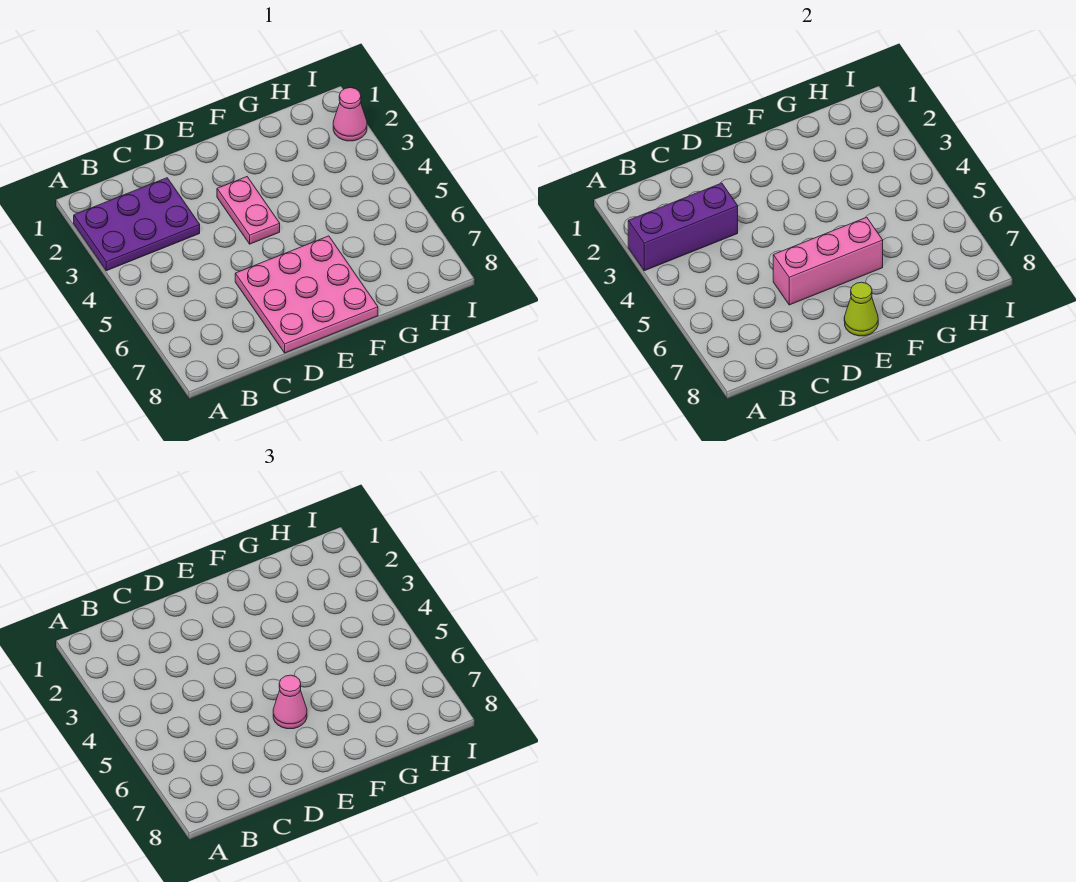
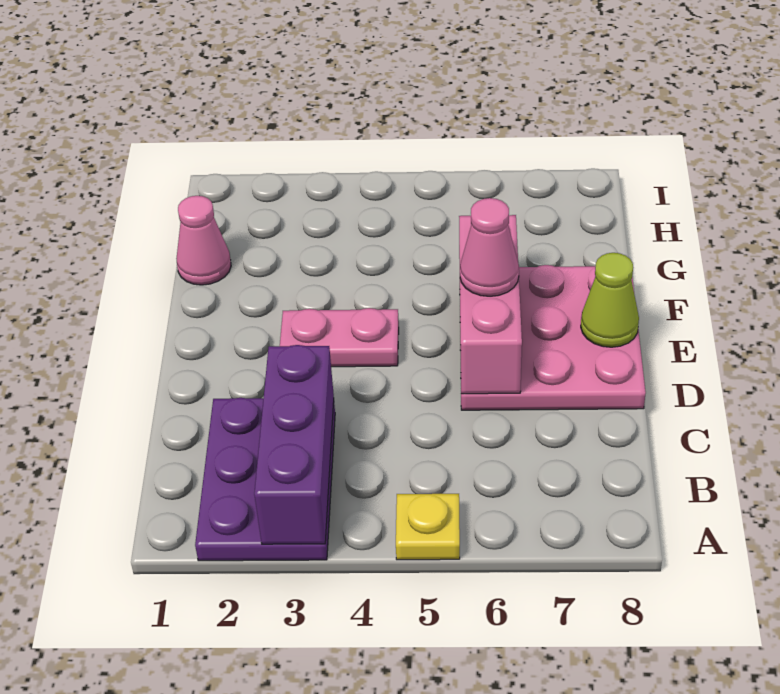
none -> yellow 1x1 plate [396,494,460,560]
pink 1x1 cone [333,88,367,141] -> pink 1x1 cone moved to [176,196,231,285]

